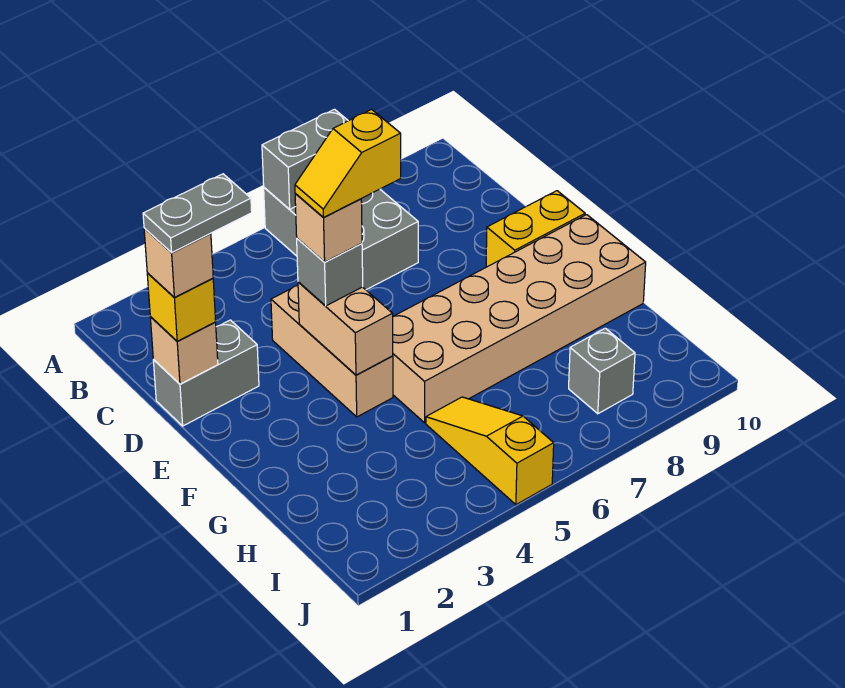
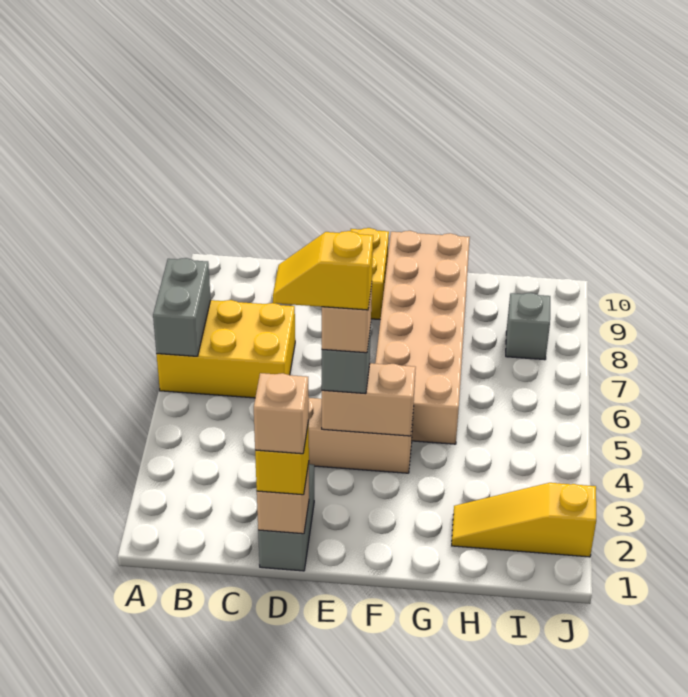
grey 2x3 brick [264,188,418,290] -> yellow 2x3 brick [157,300,295,398]
grey 1x2 plate [143,174,252,252] -> none
yellow 1x2 slope [295,110,401,217] -> yellow 1x2 slope turned to [273,231,373,310]
yellow 1x3 slope [426,397,554,505] -> yellow 1x3 slope moved to [452,483,596,557]

